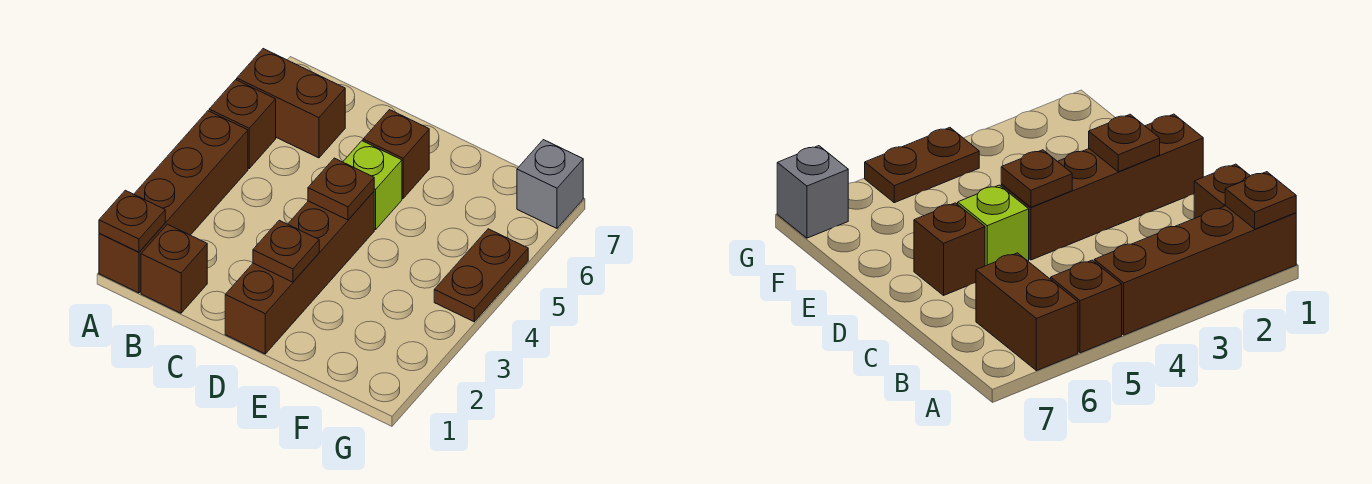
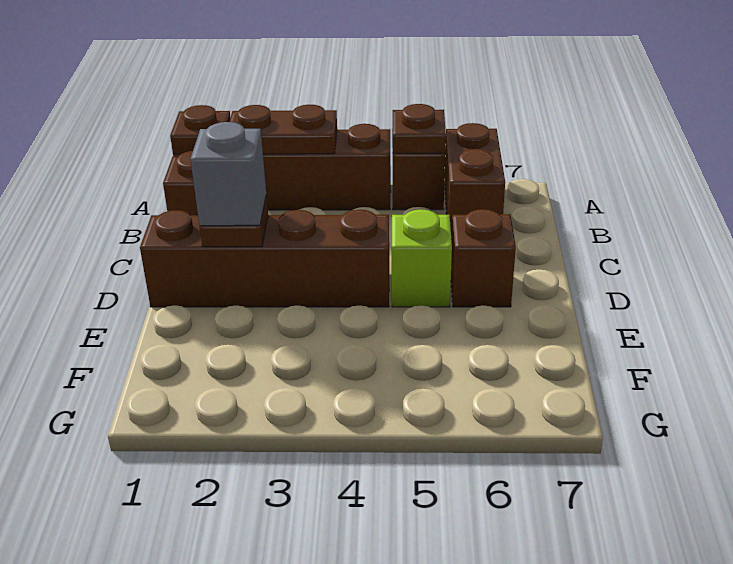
brown 1x1 plate [308,158,374,220] -> brown 1x1 plate moved to [392,104,446,153]
brown 1x2 plate [434,229,528,322] -> brown 1x2 plate moved to [229,105,337,154]
grey 1x1 brick [517,140,583,228] -> grey 1x1 brick moved to [190,122,266,226]

